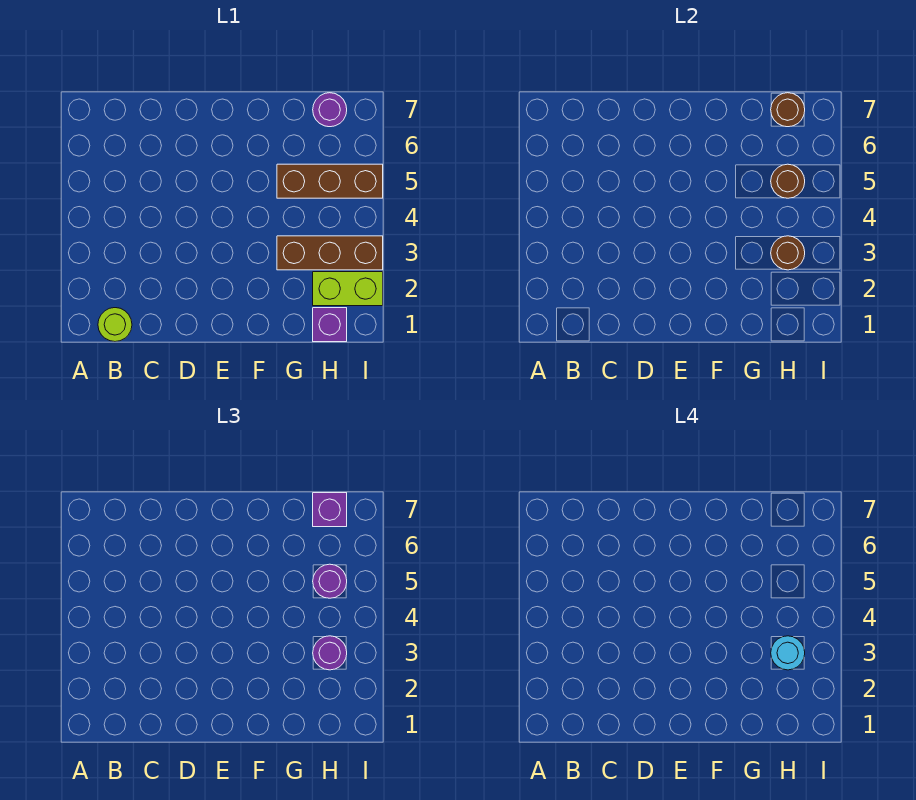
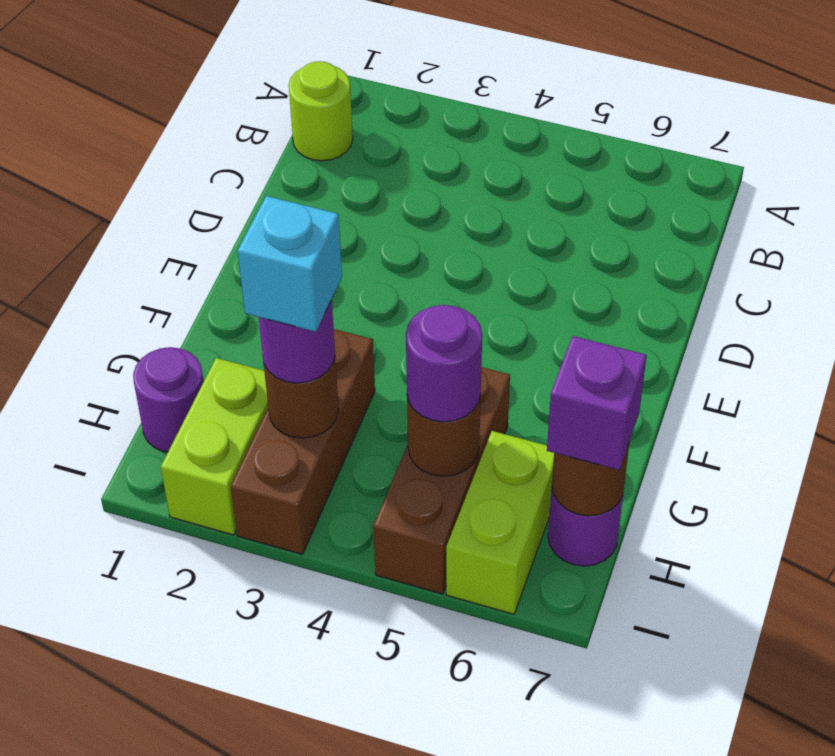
purple 1x1 brick [313,308,347,342] -> purple 1x1 round brick [133,347,204,452]
cyan 1x1 round brick [771,636,805,670] -> cyan 1x1 brick [238,196,342,332]
none -> lime 1x2 brick [446,431,554,614]

